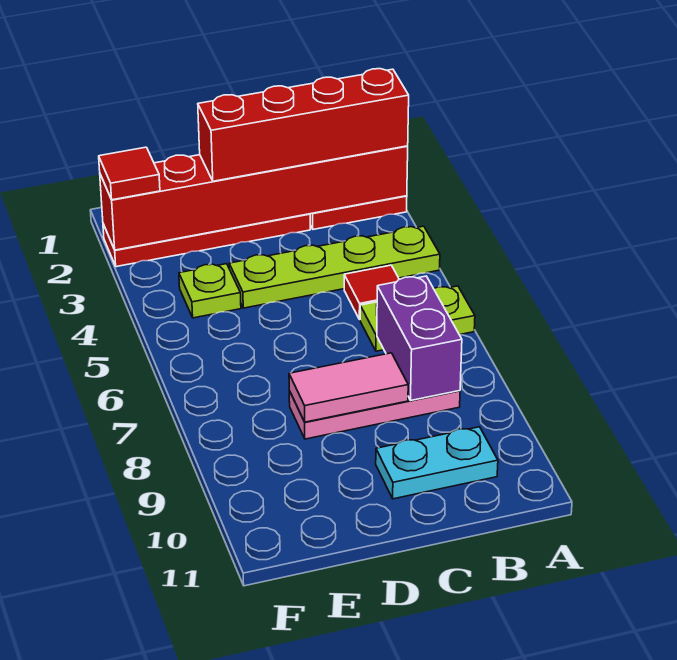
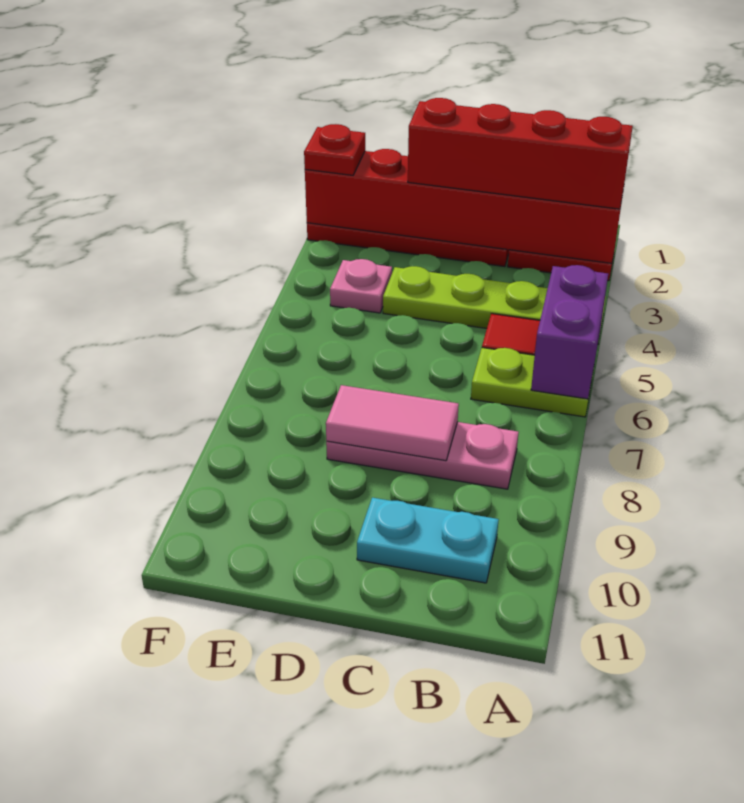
purple 1x2 brick [377,276,462,400] -> purple 1x2 brick moved to [531,265,608,399]
lime 1x1 plate [179,264,241,318] -> pink 1x1 plate [330,259,392,313]
red 1x1 tile [99,147,160,200] -> red 1x1 plate [304,124,365,175]

